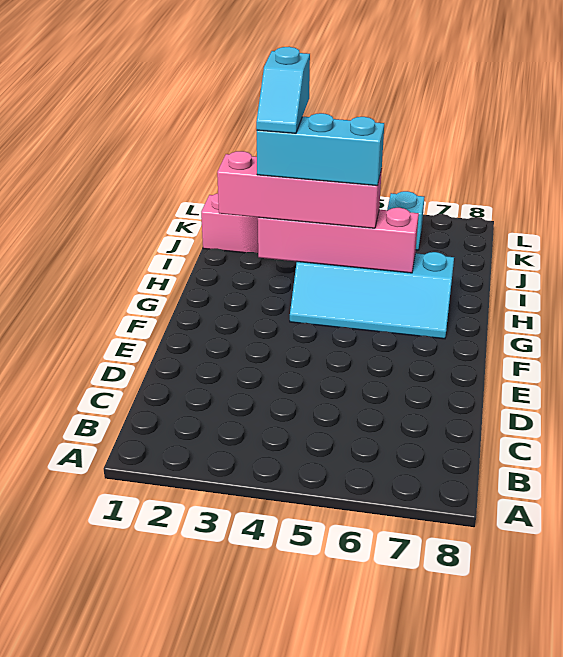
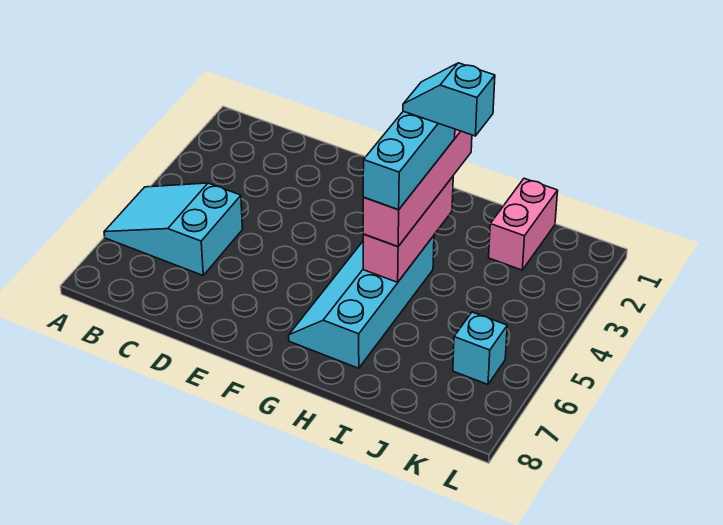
none -> cyan 2x3 slope [104,183,243,275]
pink 1x4 brick [258,208,419,273] -> pink 1x3 brick [363,177,453,282]

